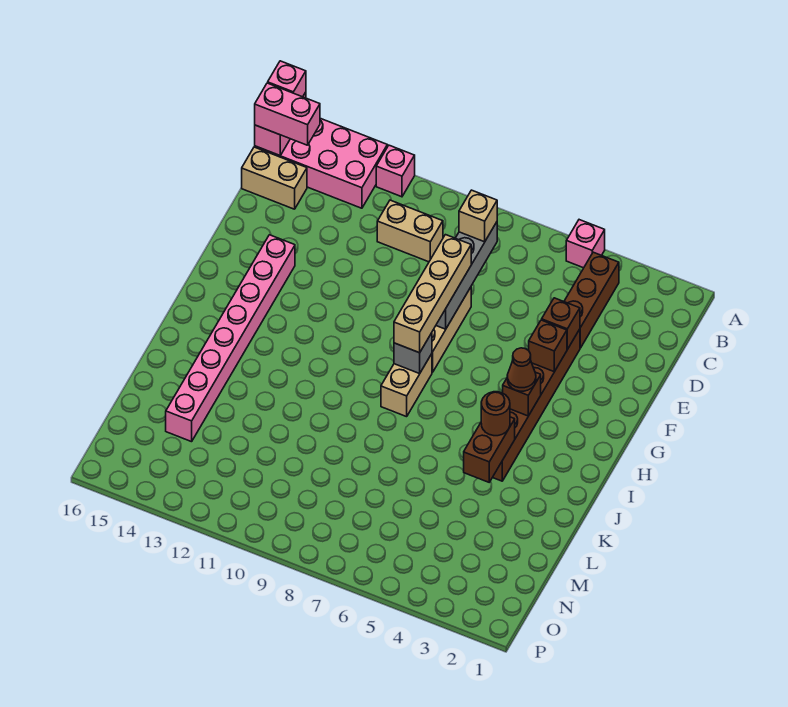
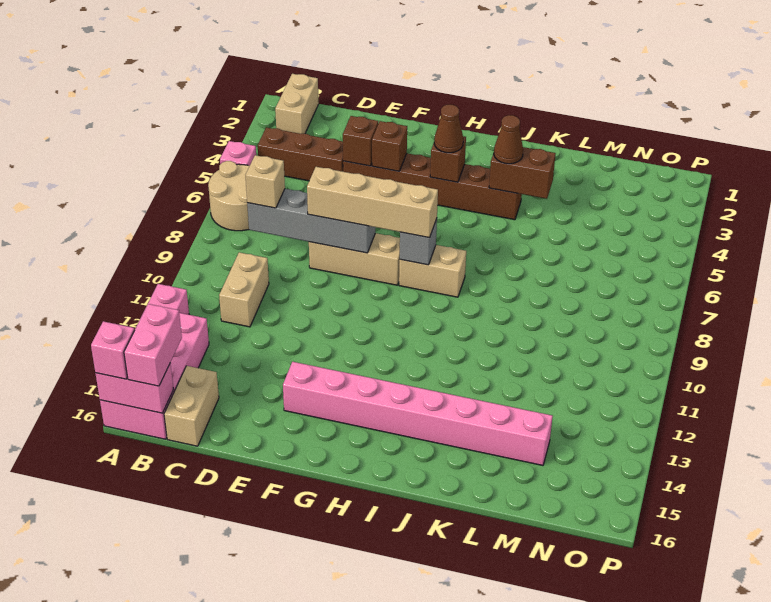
none -> tan 2x2 round brick [208,161,249,231]
none -> tan 1x2 brick [275,74,319,134]
brown 1x1 round brick [481,392,510,436] -> brown 1x1 cone [494,115,523,164]

